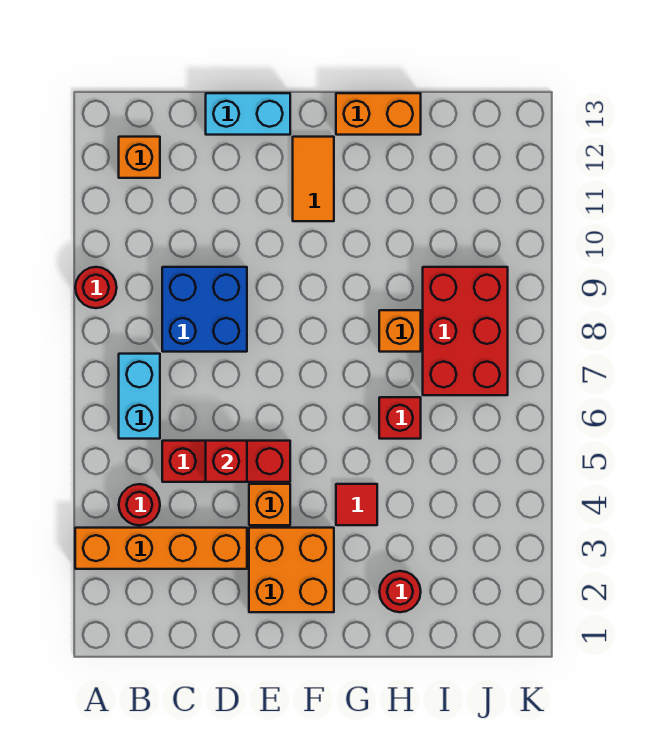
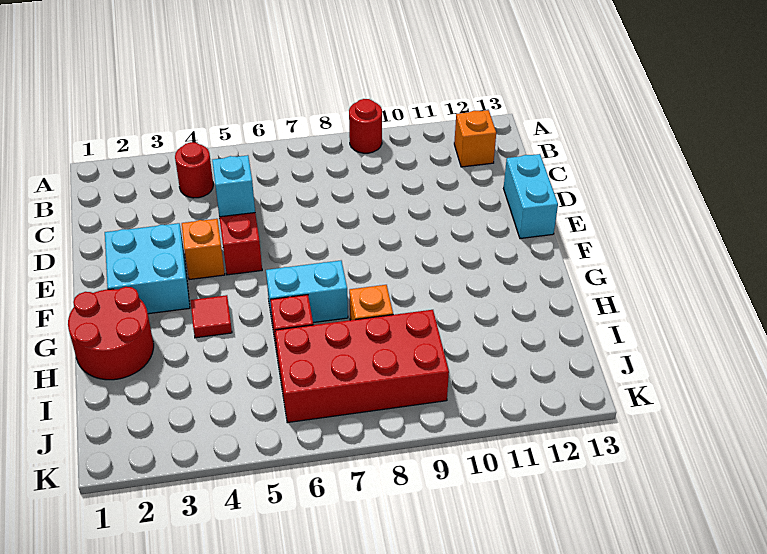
orange 1x4 brick [75,528,247,569] -> none
cyan 1x2 brick [119,354,160,439] -> cyan 1x2 brick moved to [266,261,348,323]
blue 2x2 brick [162,267,247,352] -> none
red 1x1 brick [206,441,247,482] -> cyan 1x1 brick [212,155,255,217]
orange 2x2 brick [249,528,334,612] -> cyan 2x2 brick [105,223,190,314]
orange 1x2 tile [293,137,334,221] -> none
orange 1x2 brick [336,93,421,135] -> none
red 1x1 round brick [379,571,421,612] -> red 2x2 round brick [68,287,154,380]
red 2x3 brick [423,267,508,395] -> red 2x4 brick [275,310,449,423]

